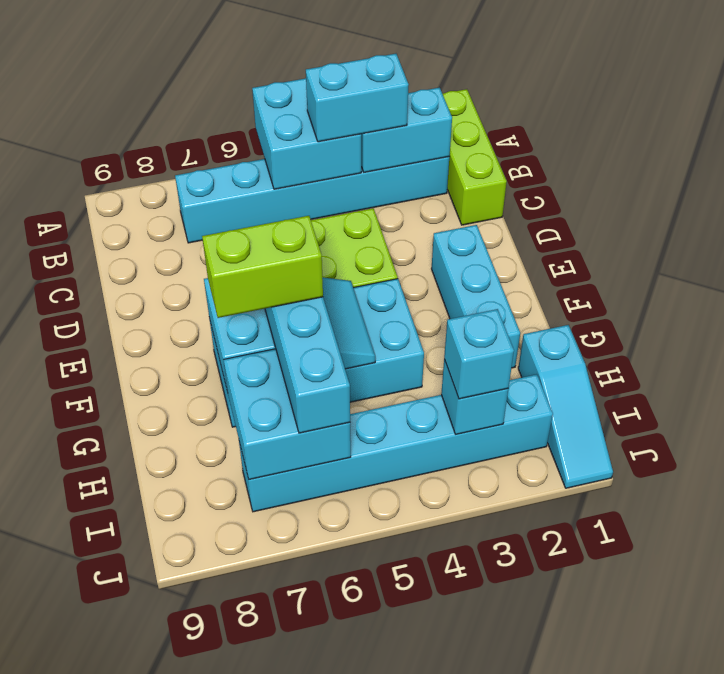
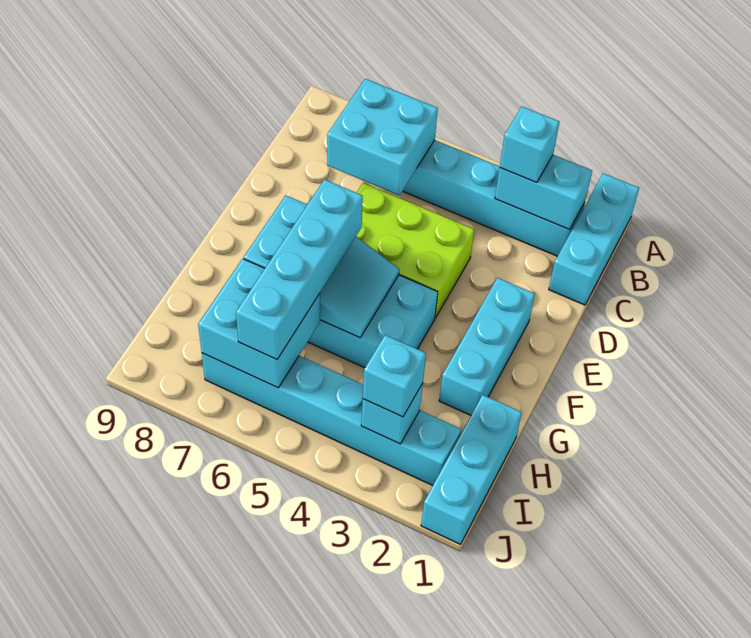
lime 1x3 brick [443,89,507,225] -> cyan 1x3 brick [549,173,639,305]
cyan 2x2 brick [252,78,361,189] -> cyan 2x2 brick moved to [327,79,438,196]
cyan 1x2 brick [306,54,409,142] -> cyan 1x1 brick [500,107,560,183]
lime 1x2 brick [202,216,323,318] -> none
cyan 1x3 slope [518,325,613,488] -> cyan 1x3 brick [421,395,522,544]

